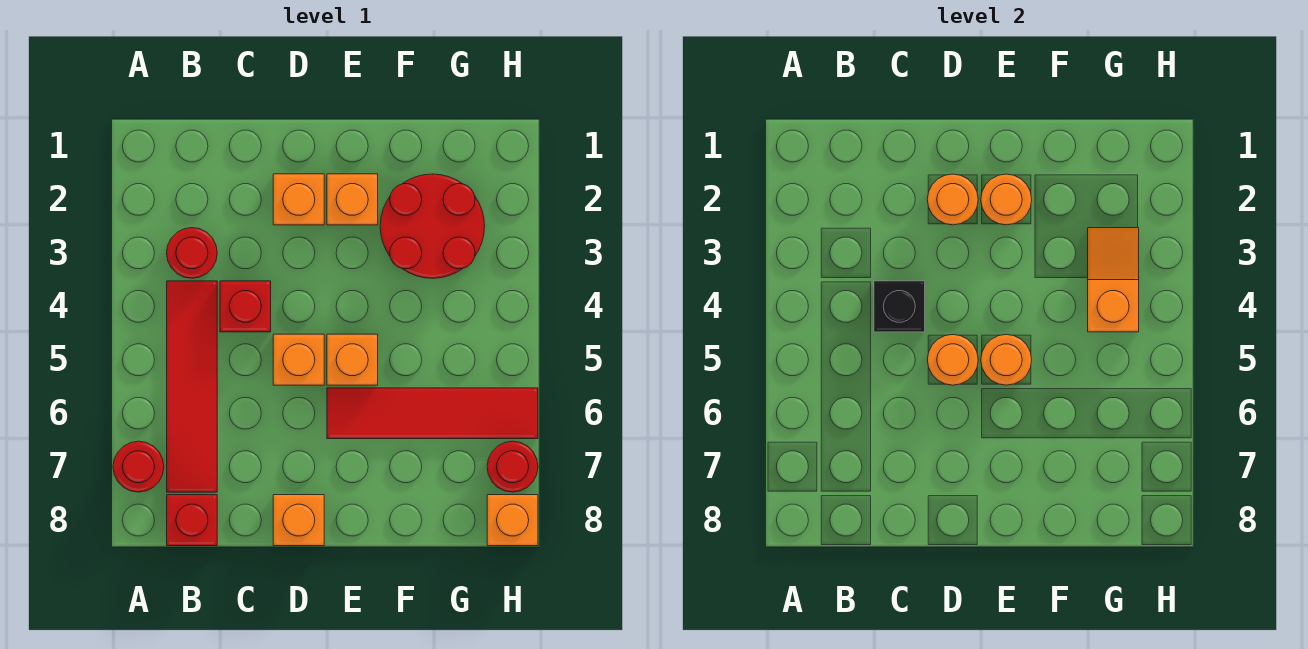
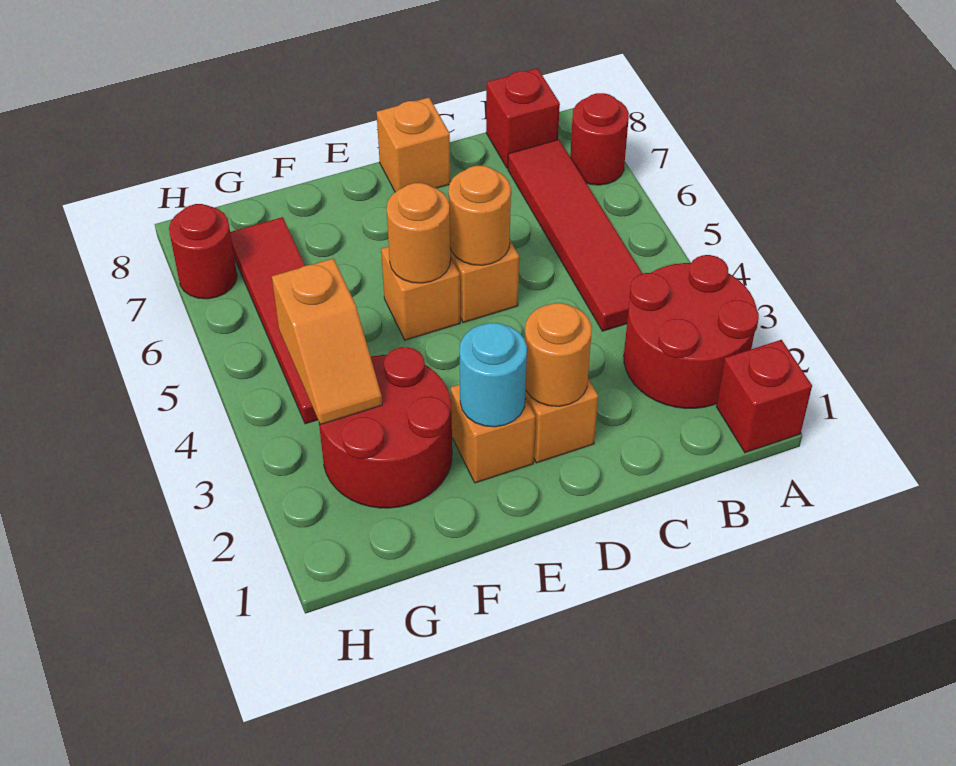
red 1x1 round brick [167,228,217,278] -> red 2x2 round brick [624,255,759,408]
red 1x1 brick [220,281,271,332] -> red 1x1 brick moved to [716,340,812,453]
black 1x1 brick [874,281,925,332] -> none
orange 1x1 round brick [981,174,1032,225] -> cyan 1x1 round brick [460,323,527,427]
red 1x4 tile [327,388,538,439] -> red 1x4 tile turned to [230,217,318,424]
orange 1x1 brick [487,495,538,546] -> none

